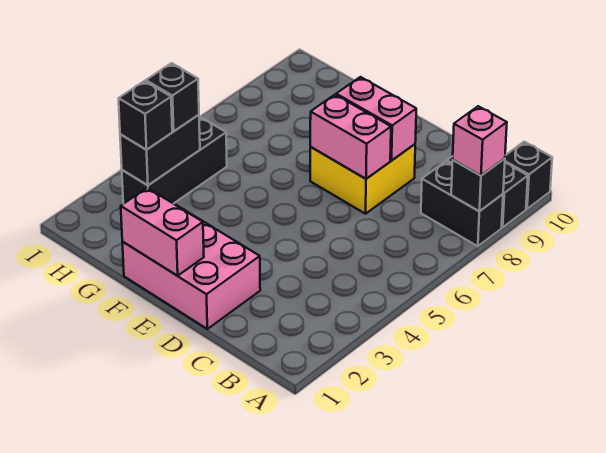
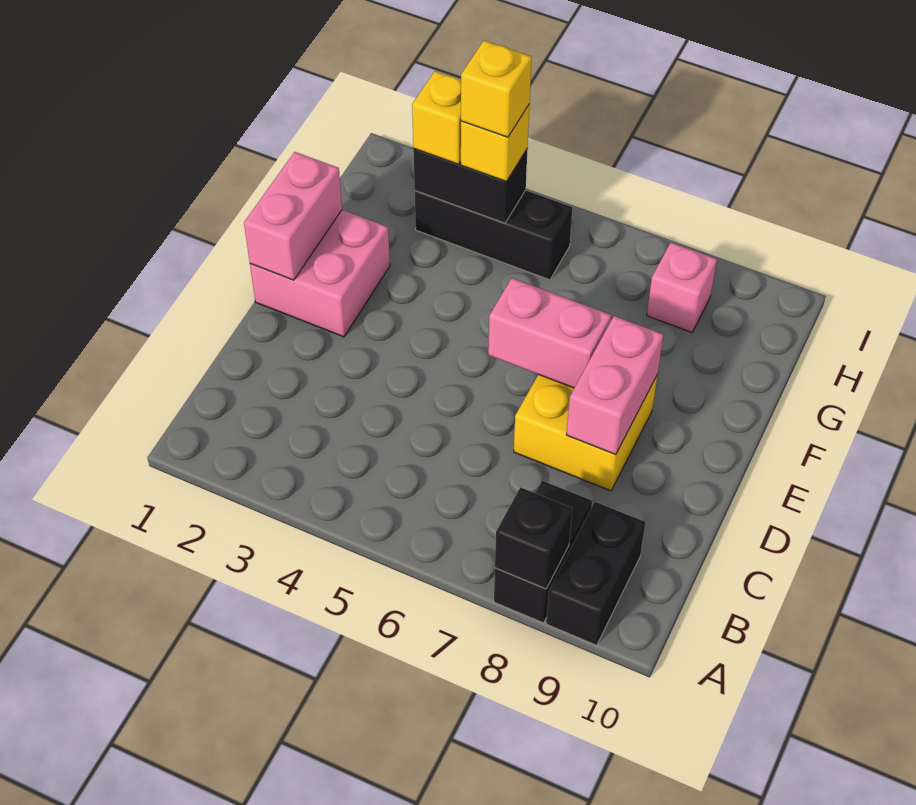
pink 1x1 brick [453,106,507,176] -> pink 1x1 brick moved to [647,243,717,332]
black 1x1 brick [505,142,552,209] -> none
pink 2x3 brick [122,205,260,329] -> pink 2x2 brick [250,210,390,337]
pink 1x2 brick [310,95,391,179] -> pink 1x2 brick turned to [488,278,611,388]
black 1x1 brick [119,81,172,150] -> yellow 1x1 brick [412,71,461,164]
black 1x1 brick [146,63,199,131] -> yellow 1x1 brick [461,104,530,181]
none -> yellow 1x1 brick [461,41,532,137]

